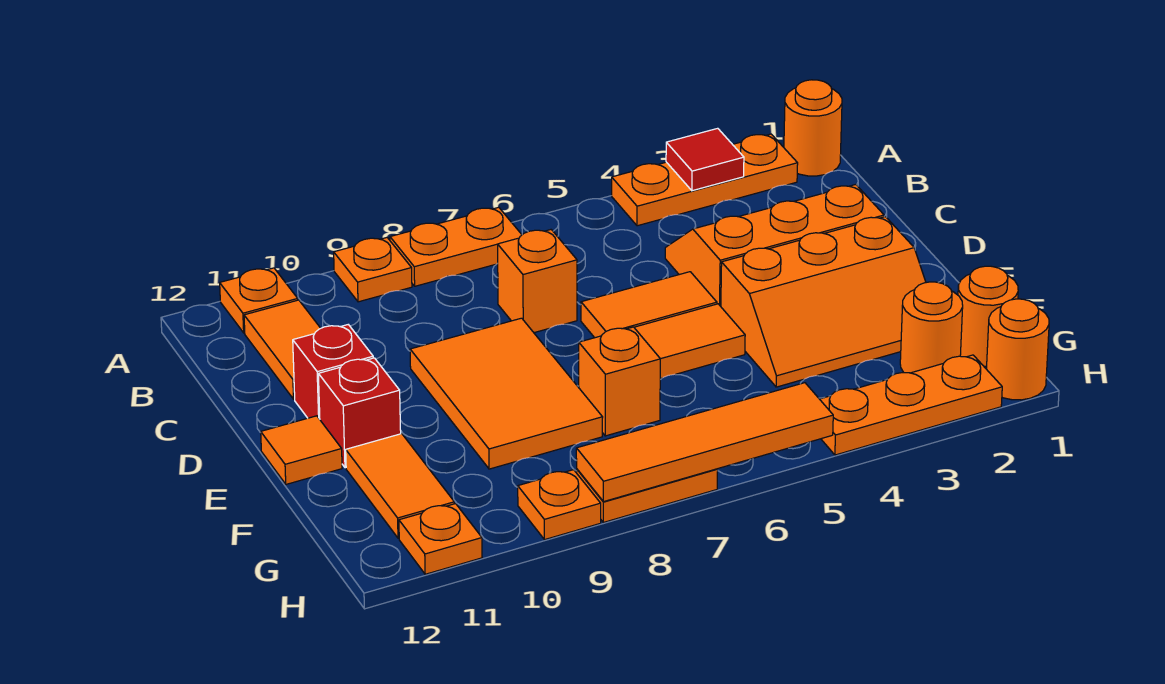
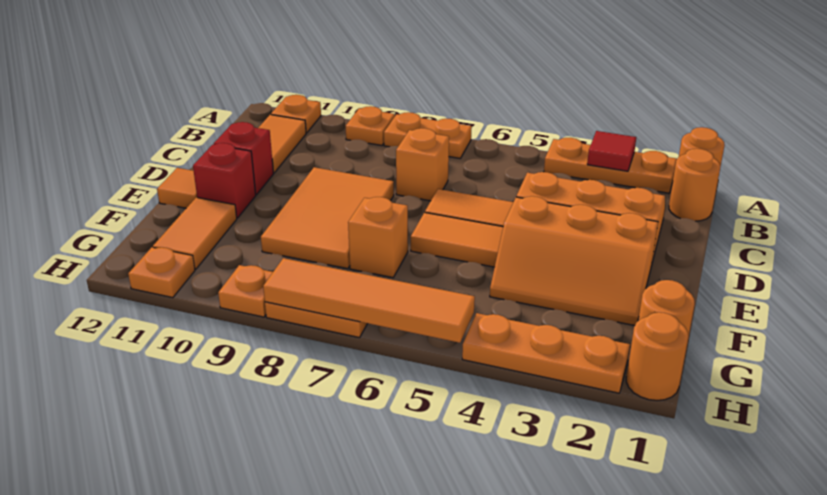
orange 1x1 round brick [900,282,963,373] -> orange 1x1 round brick moved to [669,149,720,221]

